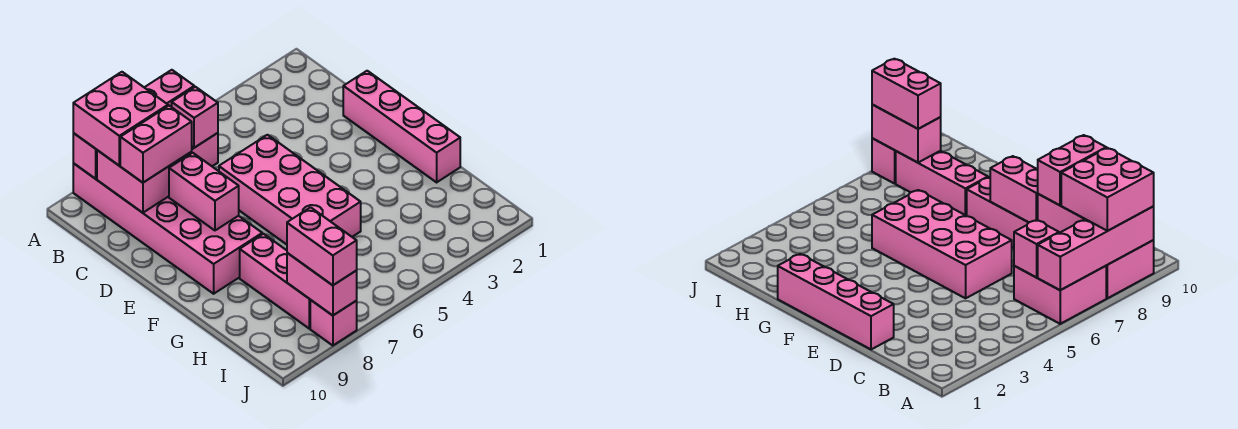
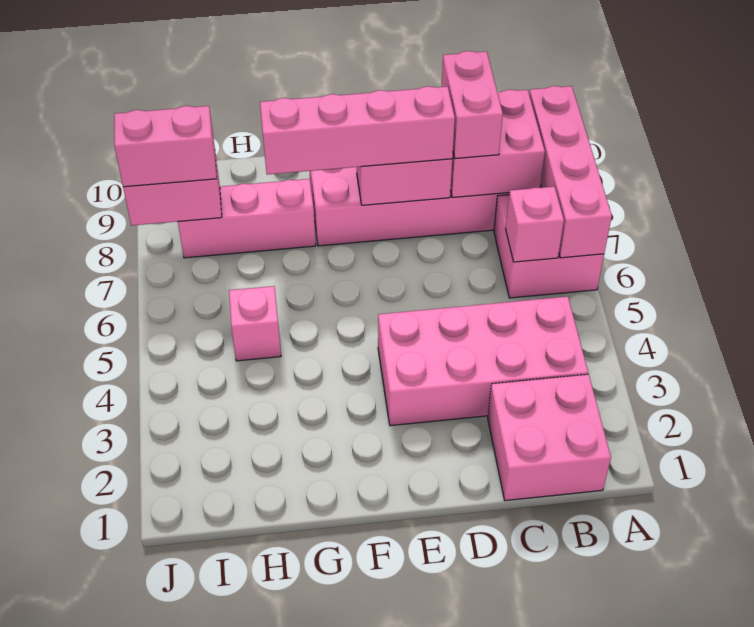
pink 2x2 brick [73,72,168,166] -> pink 2x2 brick moved to [488,374,611,501]
pink 1x4 brick [343,71,460,182] -> pink 1x4 brick moved to [260,86,455,175]
pink 2x4 brick [219,135,361,244] -> pink 2x4 brick moved to [378,297,588,426]
pink 1x1 brick [310,300,357,346] -> pink 1x1 brick moved to [229,286,281,361]

